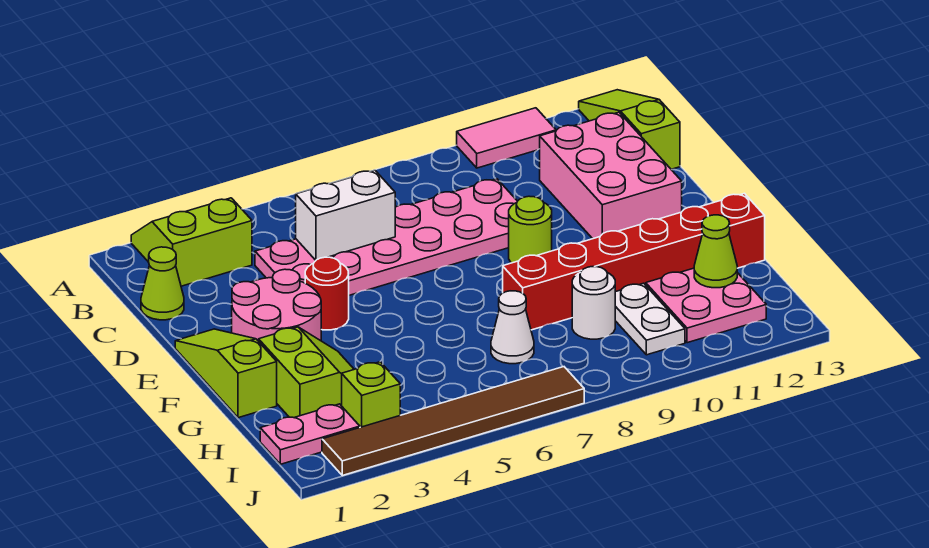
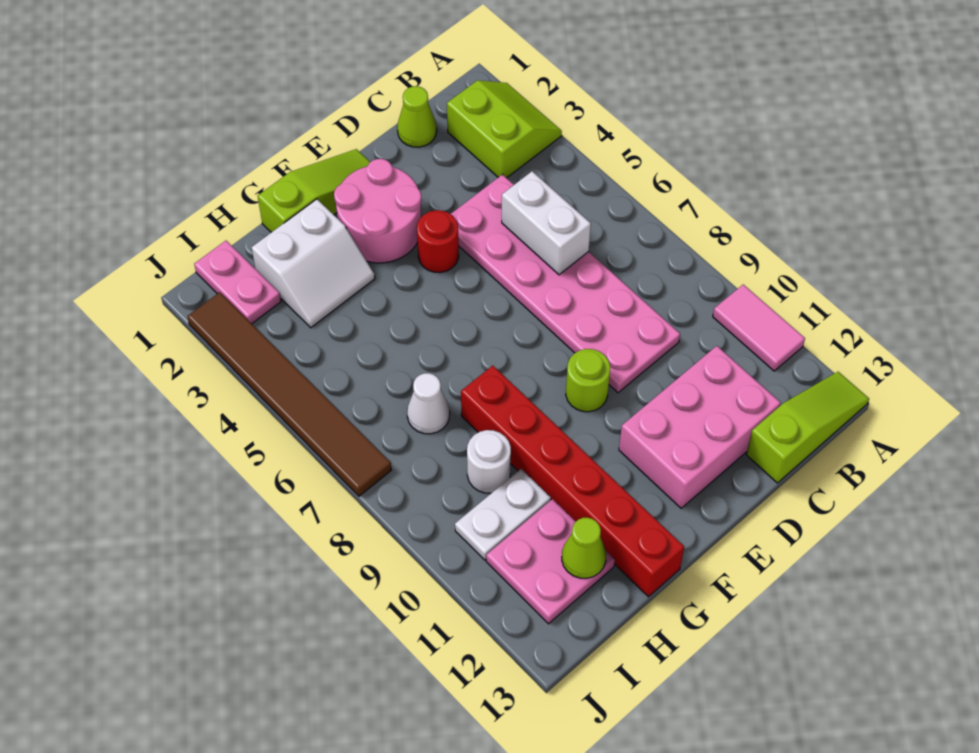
lime 2x2 slope [259,327,354,418] -> white 2x2 slope [252,199,375,328]
lime 1x1 brick [342,362,400,427] -> none

